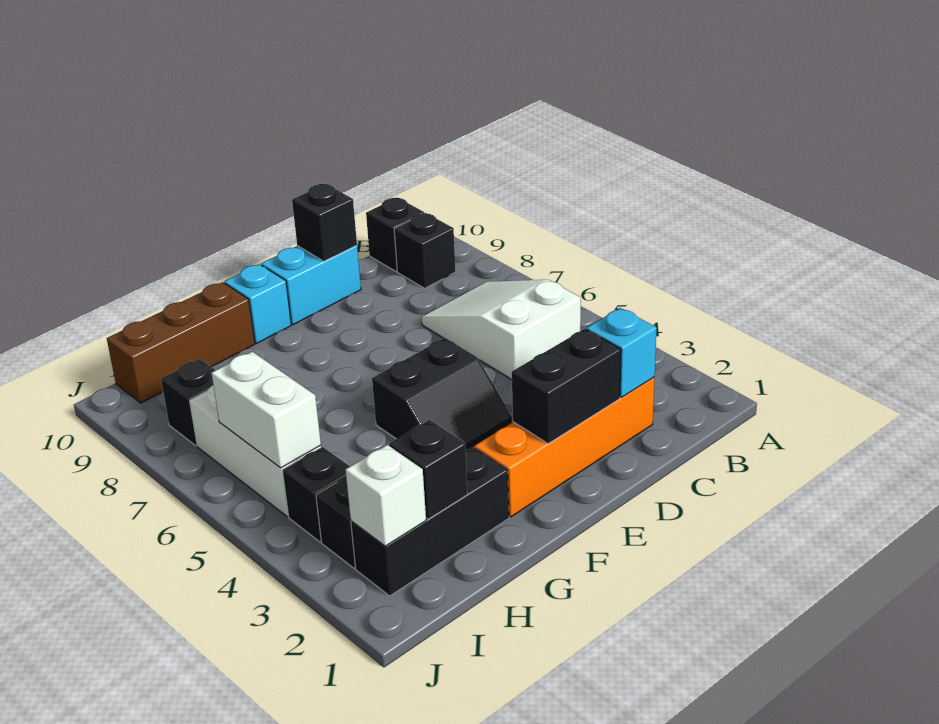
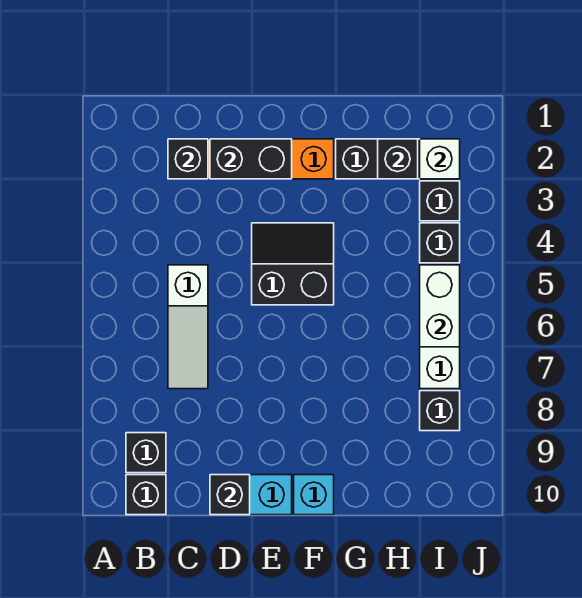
white 2x3 slope [422,280,581,380] -> white 1x3 slope [168,265,208,389]
cyan 1x1 brick [586,308,657,397] -> black 1x1 brick [168,139,208,179]
brown 1x3 brick [107,282,255,403] -> none

